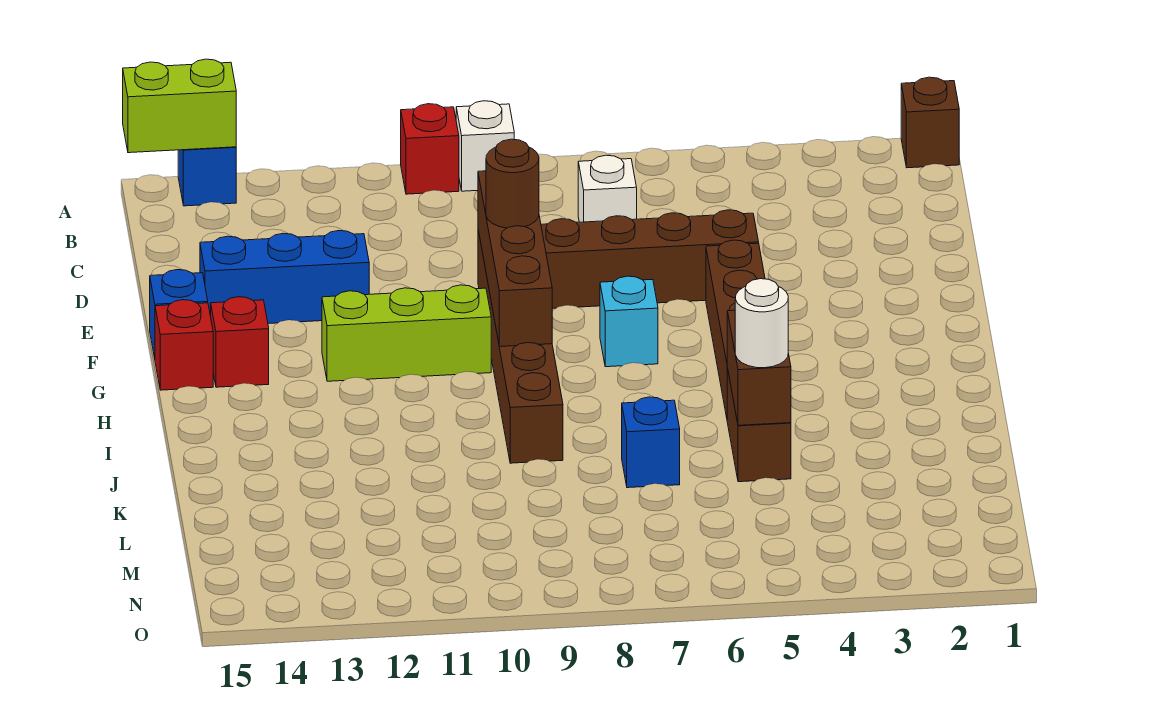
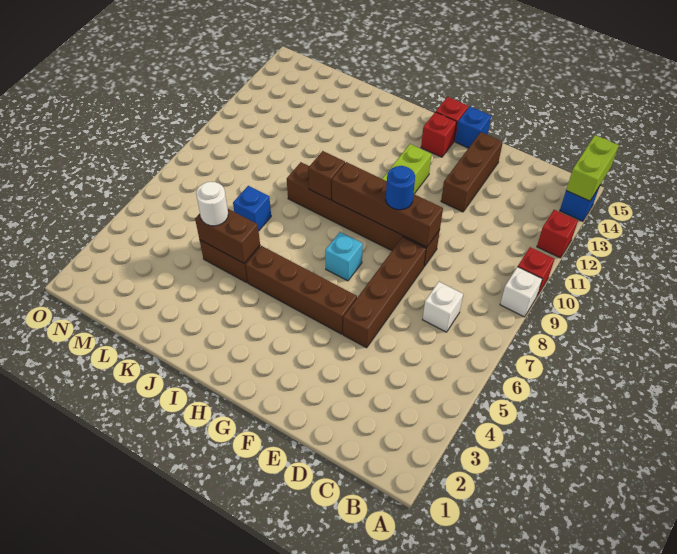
brown 1x1 brick [901,77,959,168] -> brown 1x1 brick moved to [308,151,345,200]
none -> red 1x1 brick [537,210,578,258]
blue 1x3 brick [200,231,369,324] -> brown 1x3 brick [441,132,503,212]
brown 1x1 round brick [486,139,539,228] -> blue 1x1 round brick [386,166,415,210]

